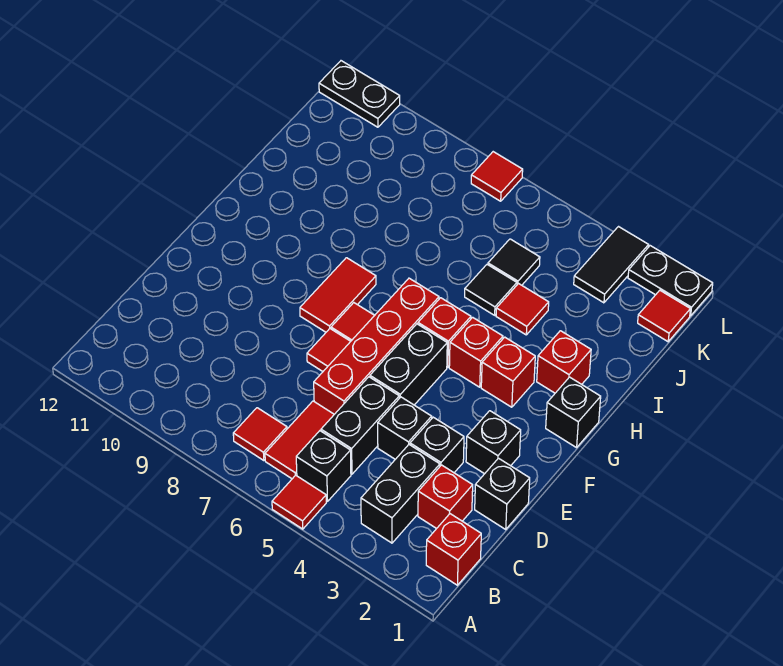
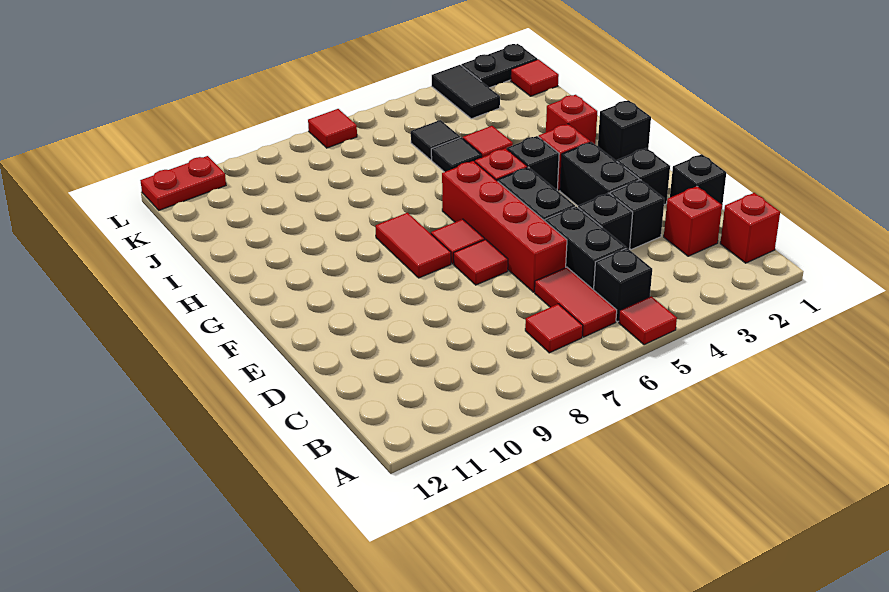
black 1x2 brick [361,445,440,543] -> black 1x2 brick moved to [560,142,639,206]
red 1x1 brick [449,317,503,387] -> black 1x1 brick [507,136,559,190]
black 1x2 plate [319,61,400,127] -> red 1x2 plate [140,156,226,210]

